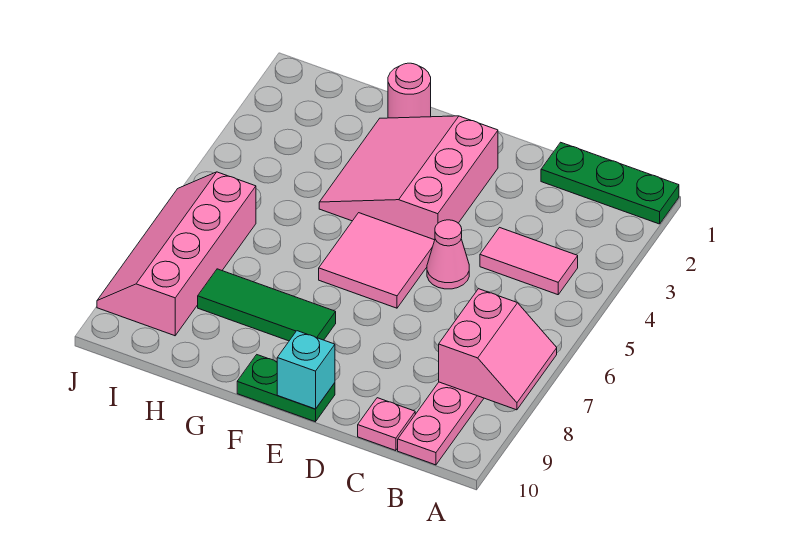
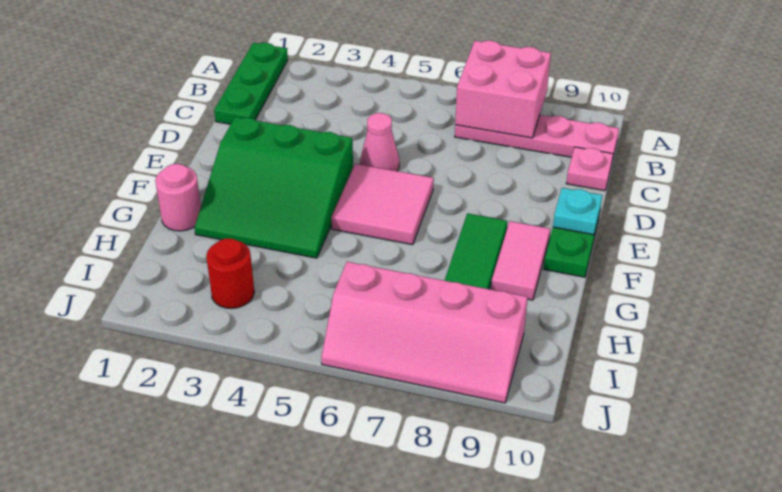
pink 2x2 slope [439,289,557,410] -> pink 2x2 brick [455,41,551,138]
pink 1x2 tile [480,228,578,295] -> pink 1x2 tile moved to [491,221,550,300]
pink 3x3 slope [319,116,498,240] -> green 3x3 slope [195,117,353,258]
cyan 1x1 brick [277,331,335,409] -> cyan 1x1 plate [553,188,602,235]
none -> red 1x1 round brick [206,239,254,308]

